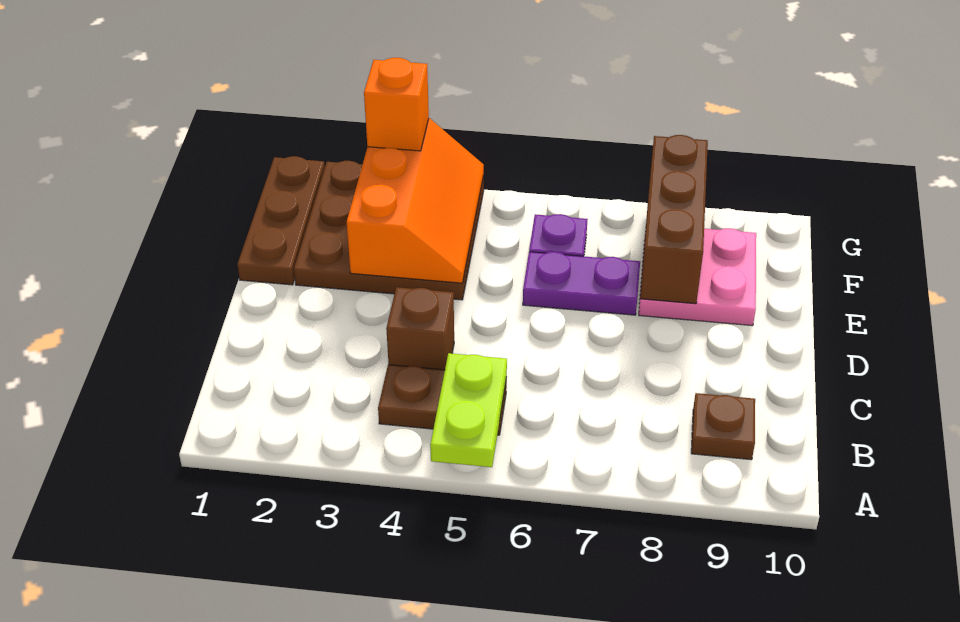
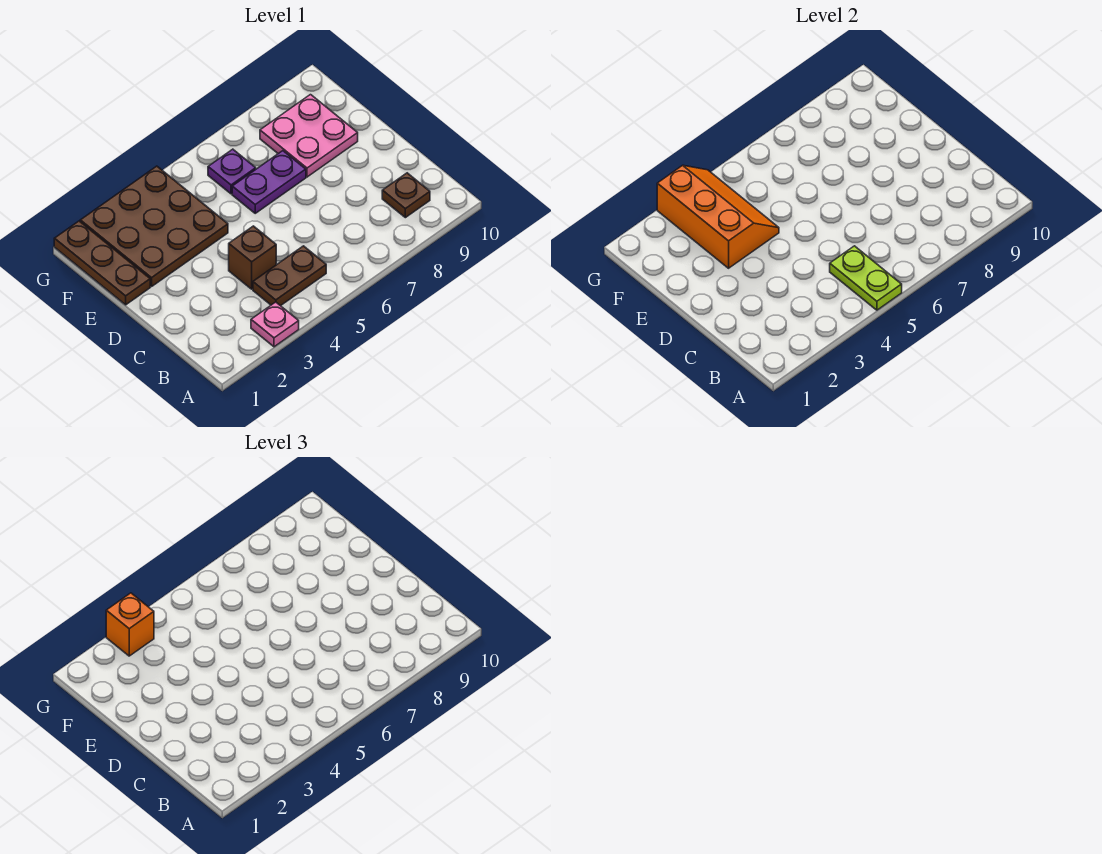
none -> pink 1x1 plate [251,302,299,347]
brown 1x3 brick [640,135,708,304] -> none

